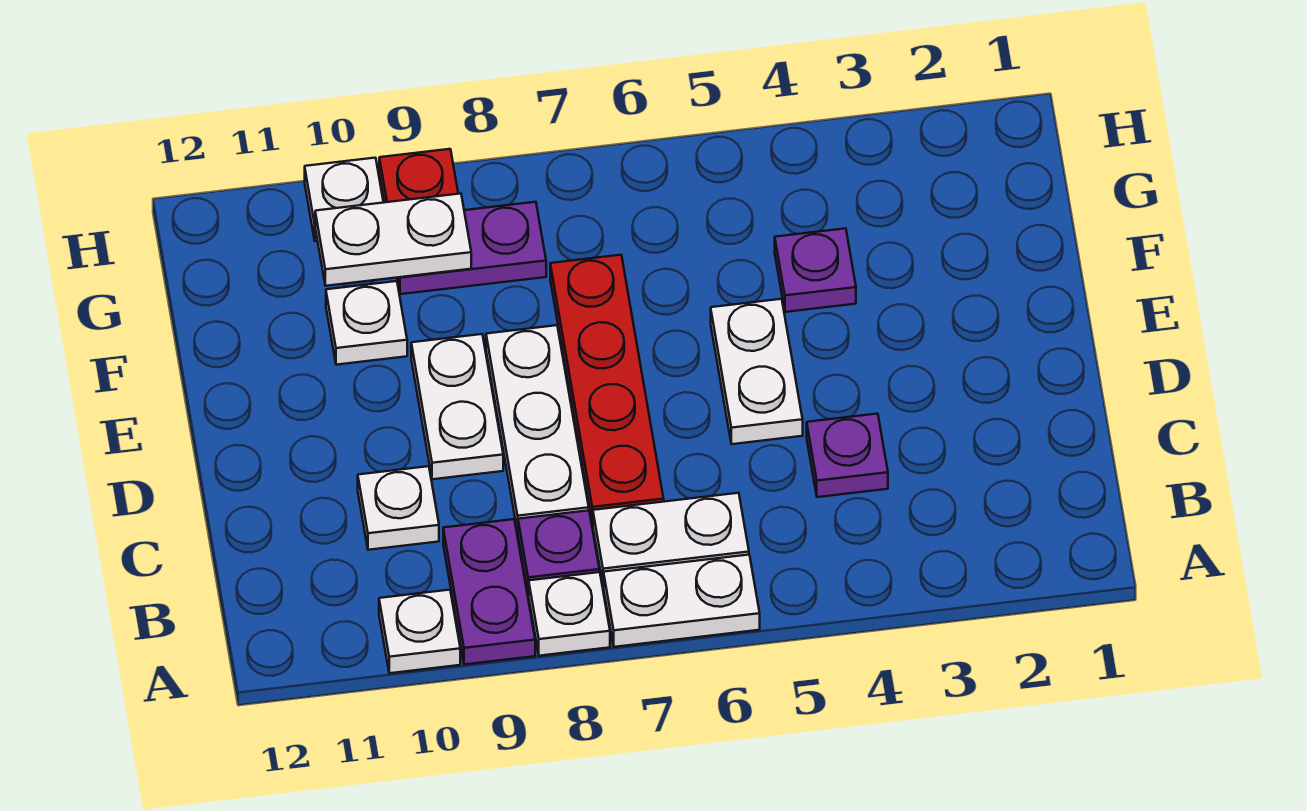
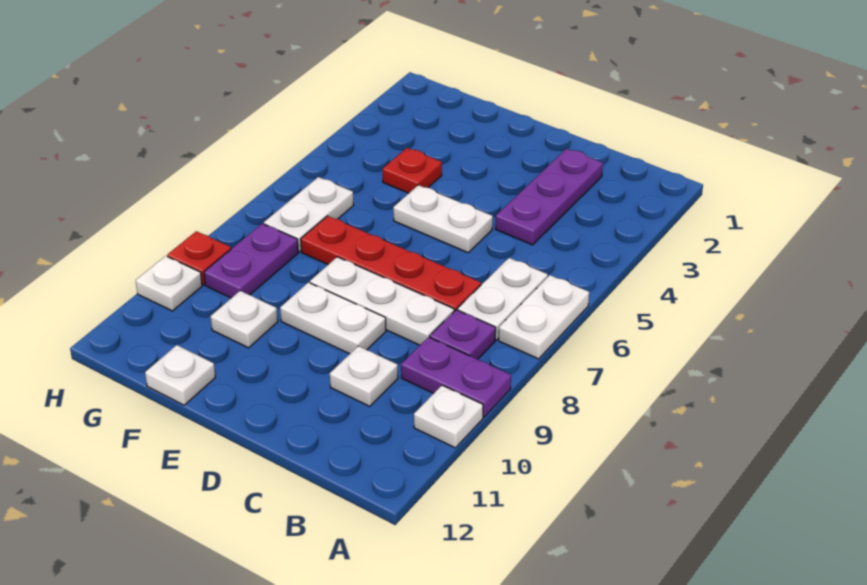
white 1x1 plate [529,572,610,656] -> white 1x1 plate moved to [145,345,215,405]
purple 1x1 plate [807,414,888,497] -> purple 1x3 plate [496,149,603,245]
purple 1x1 plate [775,228,856,312] -> red 1x1 plate [383,148,442,193]
white 1x2 plate [315,194,471,286] -> white 1x2 plate moved to [264,177,354,252]

